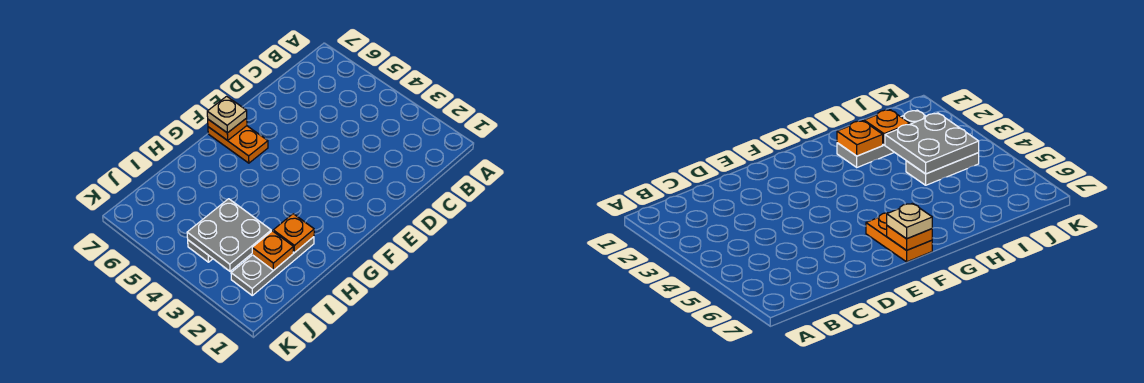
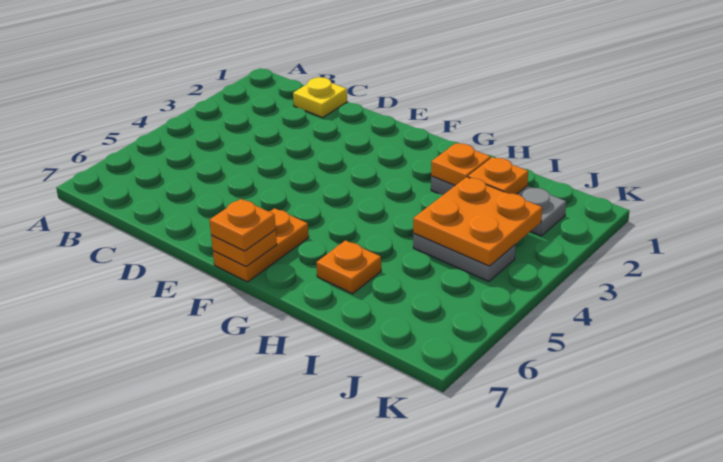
none -> yellow 1x1 plate [293,77,347,118]
tan 1x1 plate [207,96,247,133] -> orange 1x1 plate [209,199,276,251]
none -> orange 1x1 plate [316,240,381,294]
grey 2x2 plate [187,199,271,271] -> orange 2x2 plate [413,177,542,266]

